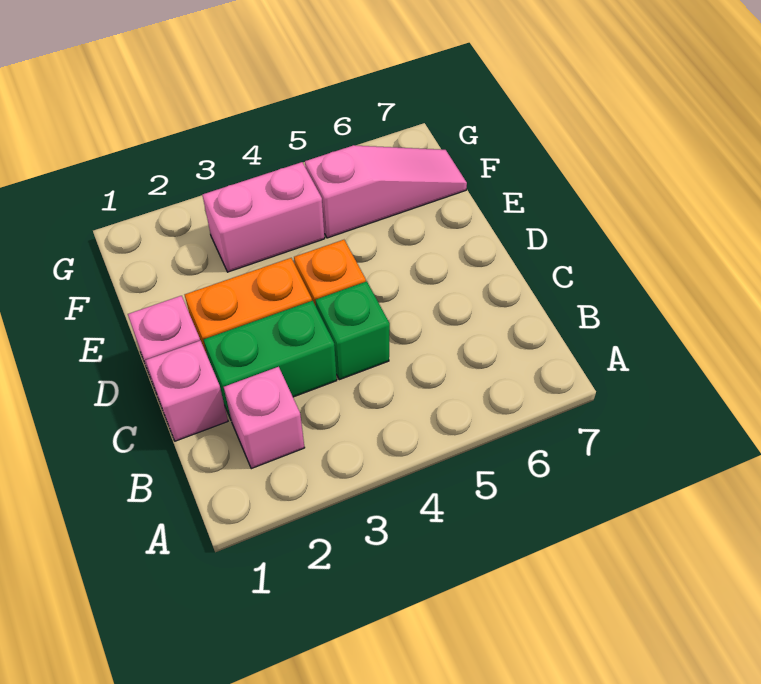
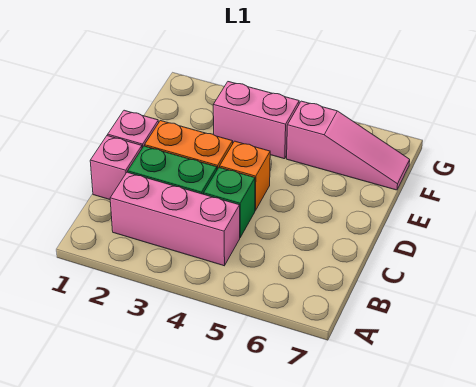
pink 1x1 brick [224,367,305,469] -> pink 1x3 brick [110,172,240,266]

